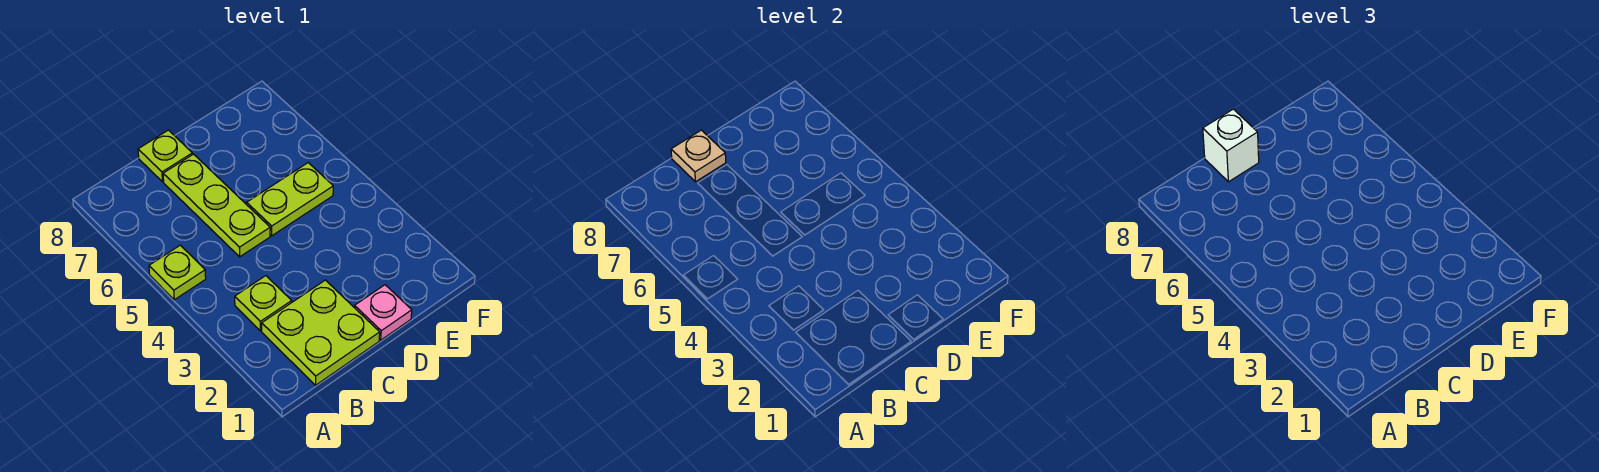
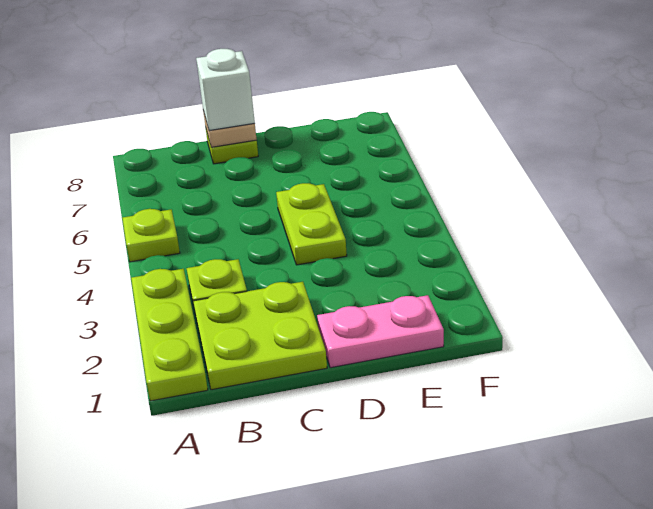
lime 1x3 plate [163,154,270,257] -> lime 1x3 plate moved to [131,269,208,401]
pink 1x1 plate [354,285,412,340] -> pink 1x2 plate [317,295,444,368]
lime 1x2 plate [247,163,333,236] -> lime 1x2 plate turned to [276,183,347,265]

